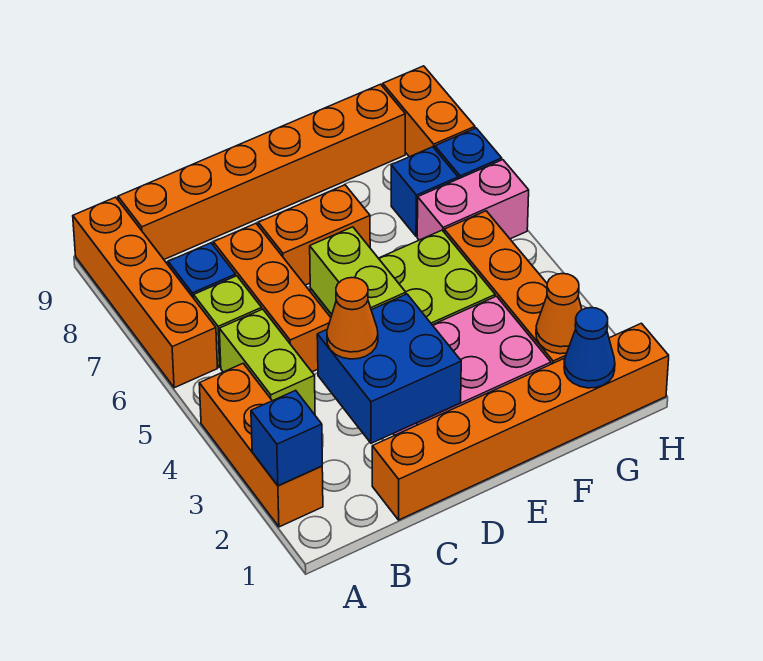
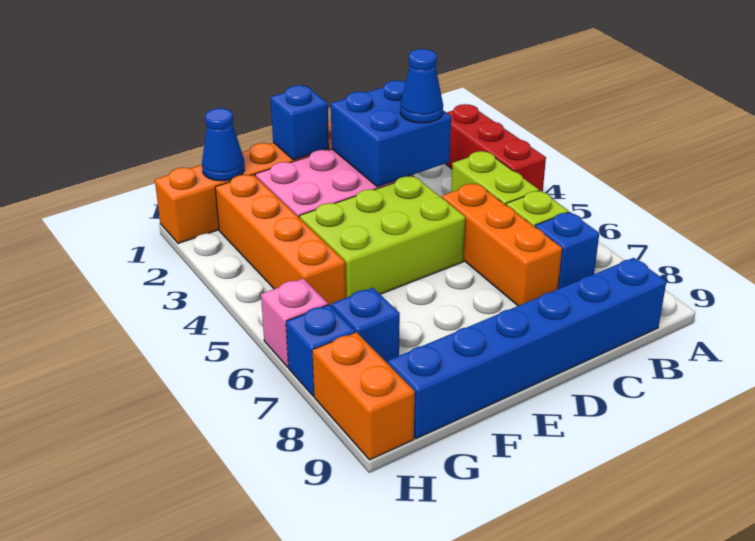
orange 1x3 brick [199,363,323,527] -> red 1x3 brick [445,104,546,192]
blue 1x1 brick [251,390,322,486] -> blue 1x1 brick moved to [270,85,329,160]
orange 1x4 brick [73,197,218,388] -> none
orange 1x6 brick [118,84,405,259] -> blue 1x6 brick [388,258,666,439]
orange 1x1 cone [327,278,378,359] -> blue 1x1 cone [400,49,443,123]
lime 1x2 brick [310,227,406,315] -> none
orange 1x2 brick [258,185,370,285] -> none
orange 1x1 cone [536,274,582,354] -> none
pink 1x2 brick [417,160,529,240] -> pink 1x1 brick [261,279,328,367]

